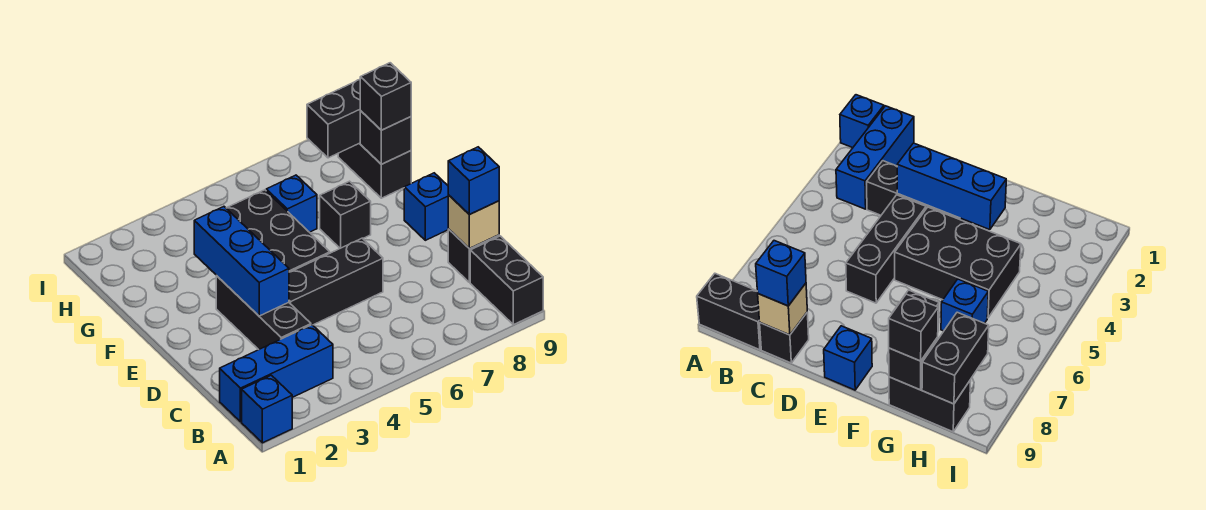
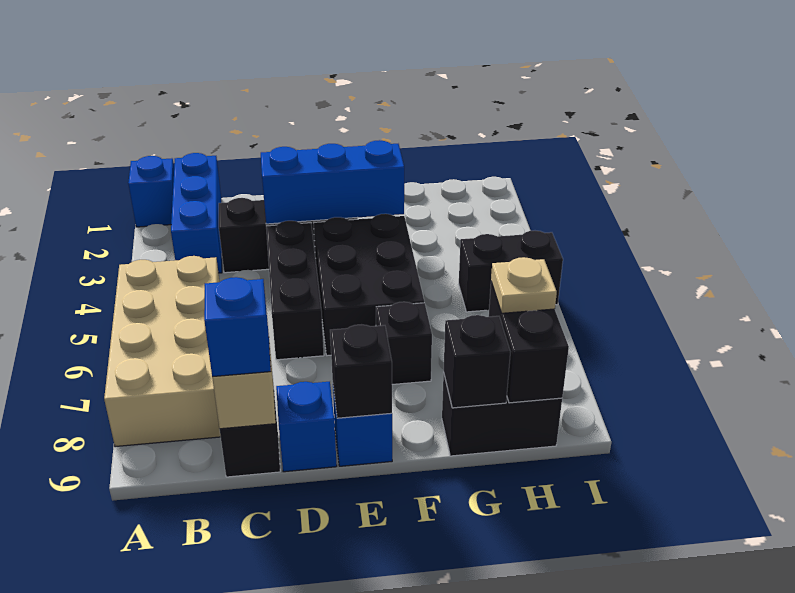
none -> tan 2x4 brick [104,256,221,447]
black 1x2 brick [470,236,543,325] -> black 1x2 brick moved to [459,231,563,312]
black 2x3 brick [226,190,330,272] -> black 2x3 brick turned to [314,214,424,356]
blue 1x1 brick [266,175,317,232] -> blue 1x1 brick moved to [276,382,337,472]
black 1x1 brick [360,63,411,130] -> black 1x1 brick moved to [330,325,392,418]
none -> tan 1x1 plate [491,257,557,313]

